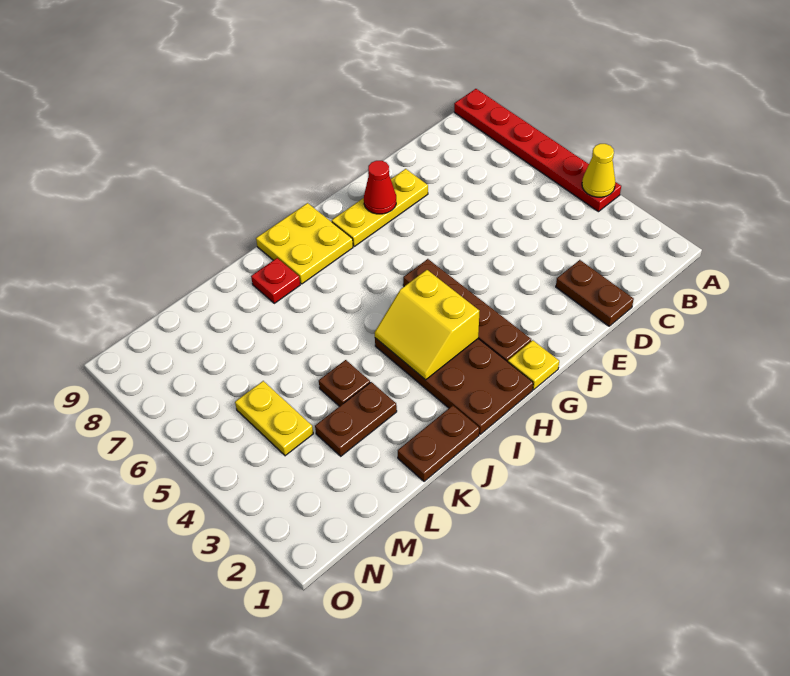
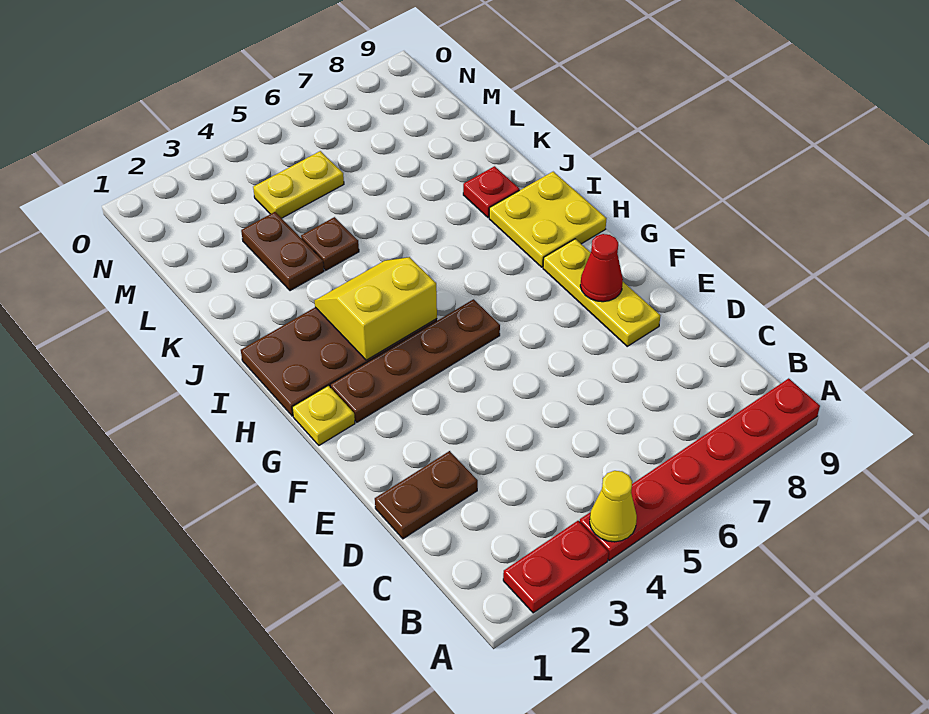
none -> red 1x2 plate [503,521,608,613]
brown 1x2 plate [398,405,479,482] -> none

